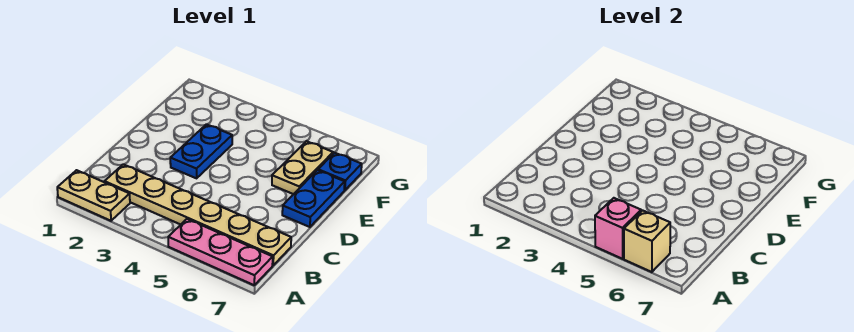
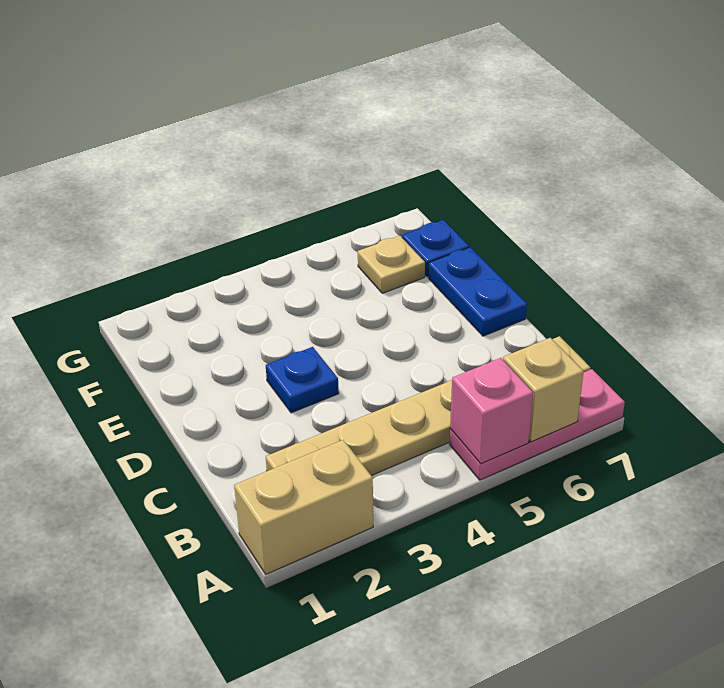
tan 1x2 plate [57,170,130,221] -> tan 1x2 brick [234,440,373,574]
blue 1x2 plate [170,124,232,178] -> blue 1x1 plate [266,347,339,413]
tan 1x2 plate [272,141,333,194] -> tan 1x1 plate [358,236,425,293]

